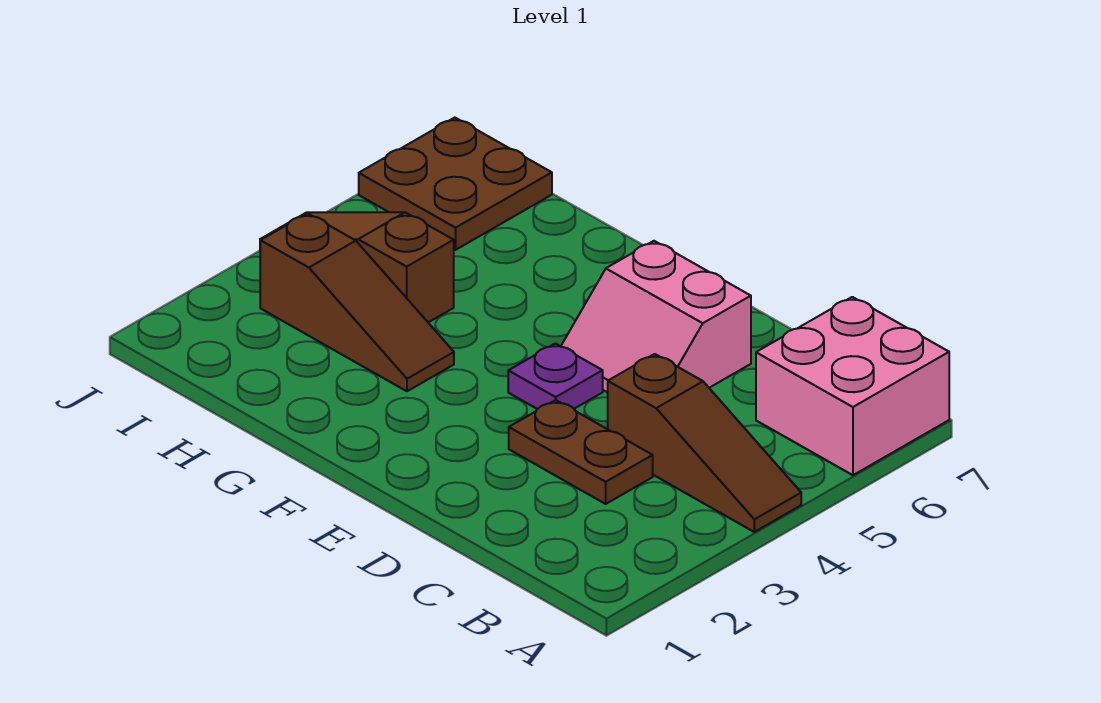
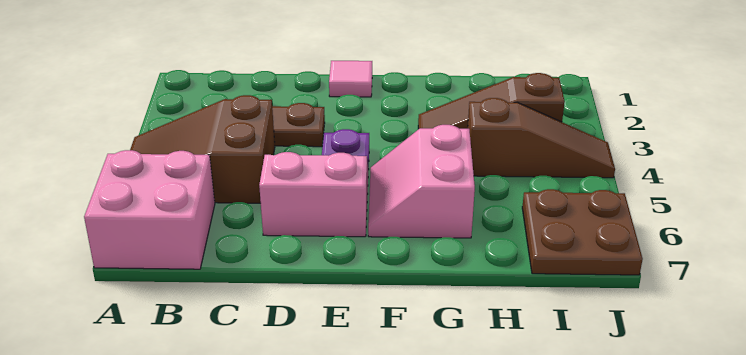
brown 1x3 slope [608,354,801,532] -> brown 2x3 slope [130,95,275,203]
none -> pink 1x1 tile [329,61,372,97]
none -> pink 2x2 slope [368,125,475,238]

